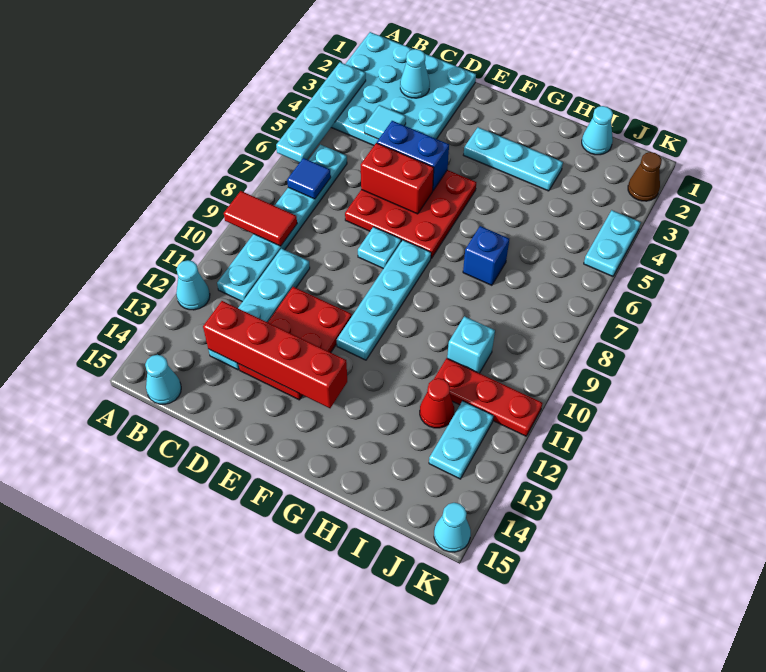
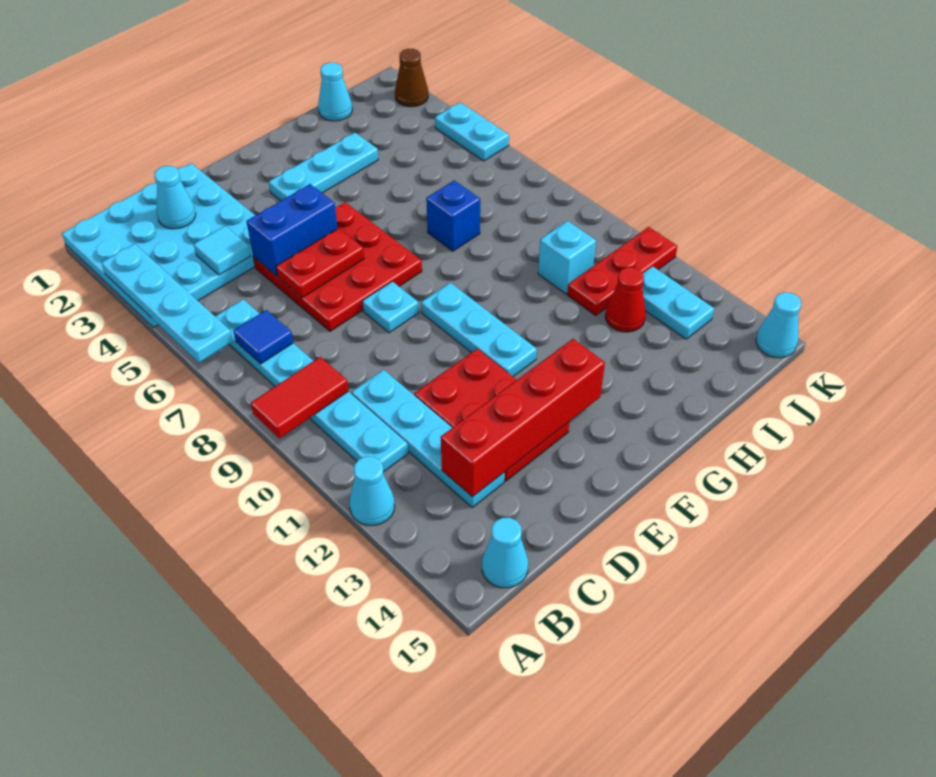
red 1x2 brick [361,143,434,214] -> red 1x2 plate [276,228,364,298]
cyan 1x4 plate [337,240,431,360] -> cyan 1x3 plate [421,283,537,376]

